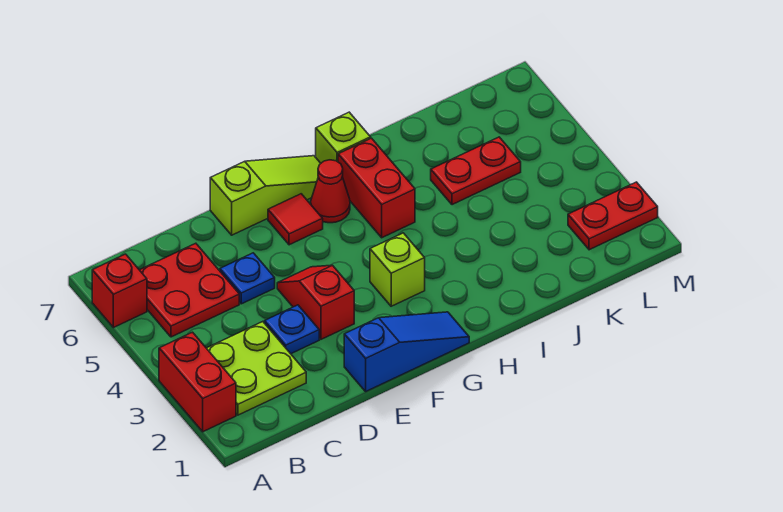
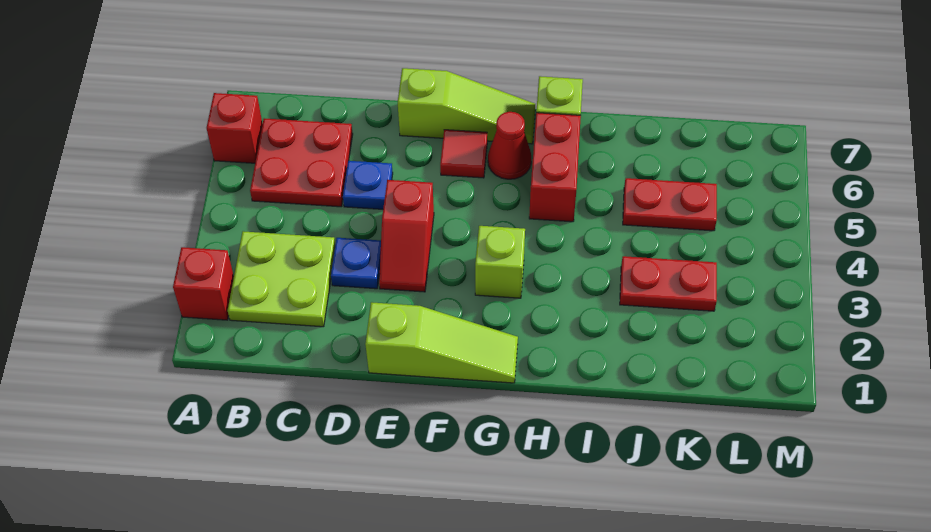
red 1x2 brick [159,332,236,432] -> red 1x1 brick [173,247,234,320]
blue 1x3 slope [344,312,469,391] -> lime 1x3 slope [365,302,518,383]
red 1x2 slope [277,265,354,339] -> red 1x2 slope turned to [379,180,434,292]
red 1x2 plate [568,182,658,250] -> red 1x2 plate moved to [620,256,717,311]

